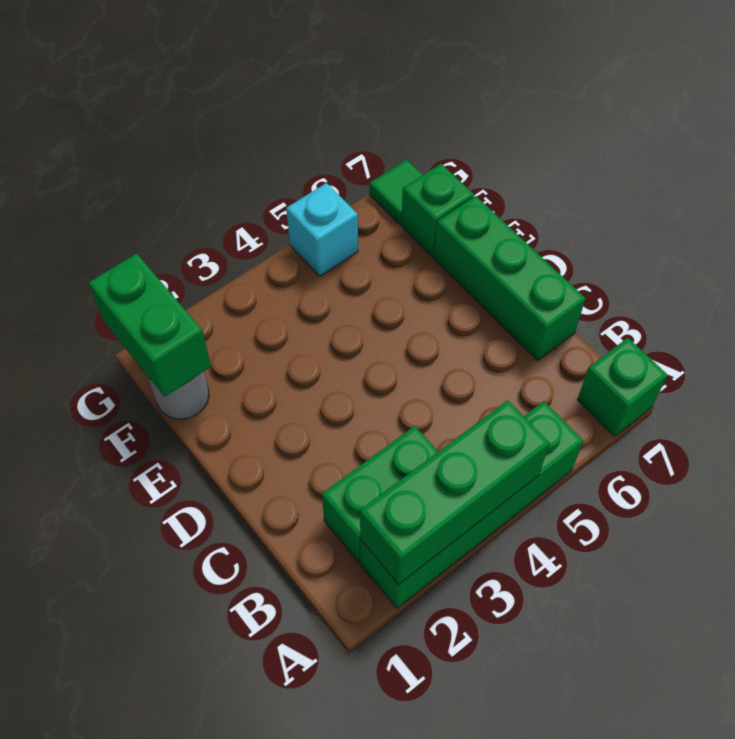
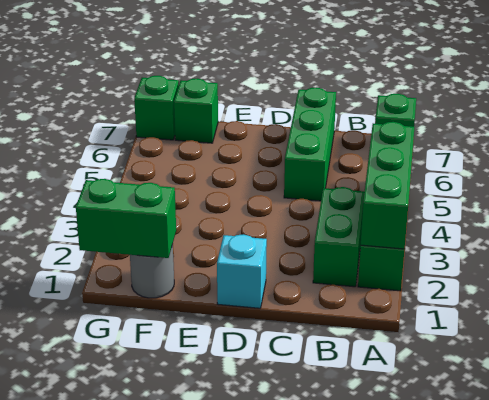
green 1x3 brick [434,196,586,360] -> green 1x3 brick turned to [284,87,336,201]
cyan 1x1 brick [286,183,358,276] -> cyan 1x1 brick moved to [217,234,267,308]
green 1x1 tile [370,160,422,224] -> green 1x1 brick [134,76,179,140]

